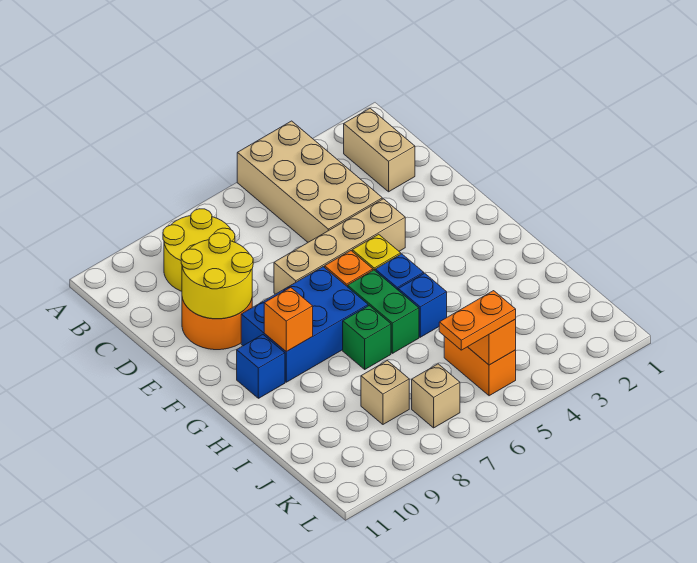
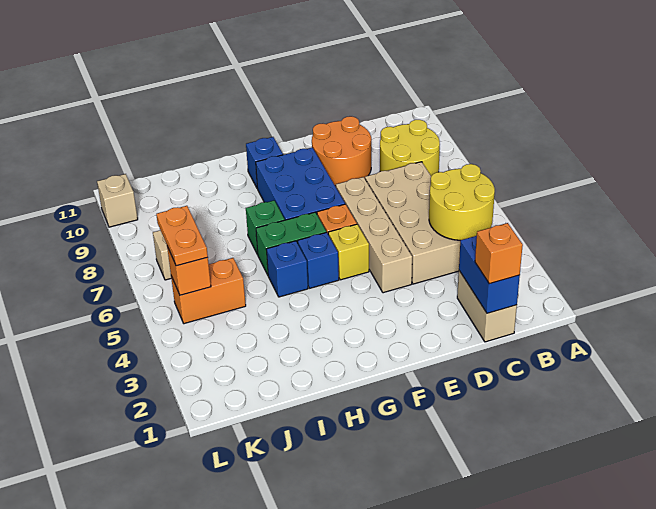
tan 2x4 brick [237,121,382,242] -> tan 2x4 brick turned to [365,162,460,284]
tan 1x2 brick [344,108,415,192] -> tan 1x2 brick turned to [457,271,517,342]
none -> blue 1x2 brick [459,235,520,313]
yellow 2x2 round brick [181,233,253,319] -> yellow 2x2 round brick moved to [429,164,495,240]
orange 1x1 brick [264,288,313,352] -> orange 1x1 brick moved to [475,223,523,284]
tan 1x1 brick [361,361,409,424] -> tan 1x1 brick moved to [97,174,138,227]

